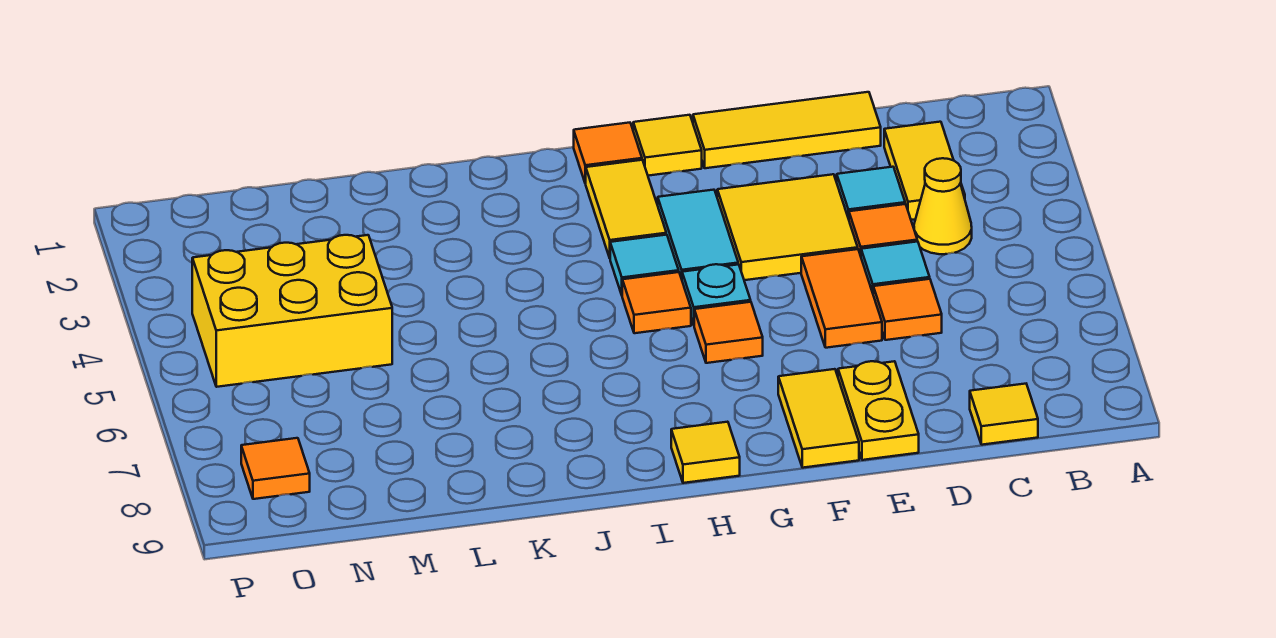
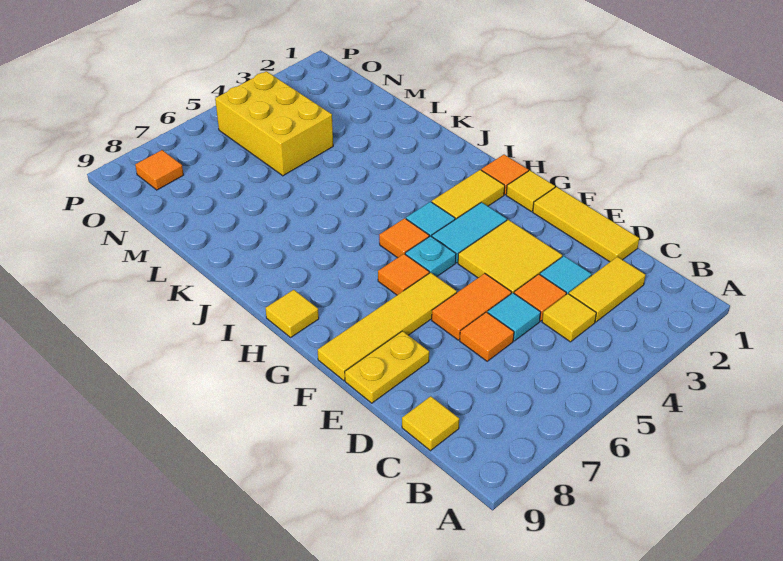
yellow 1x1 cone [914,158,972,254] -> yellow 1x1 tile [542,294,596,342]
yellow 1x2 tile [778,369,859,468] -> yellow 1x4 tile [318,272,457,381]

